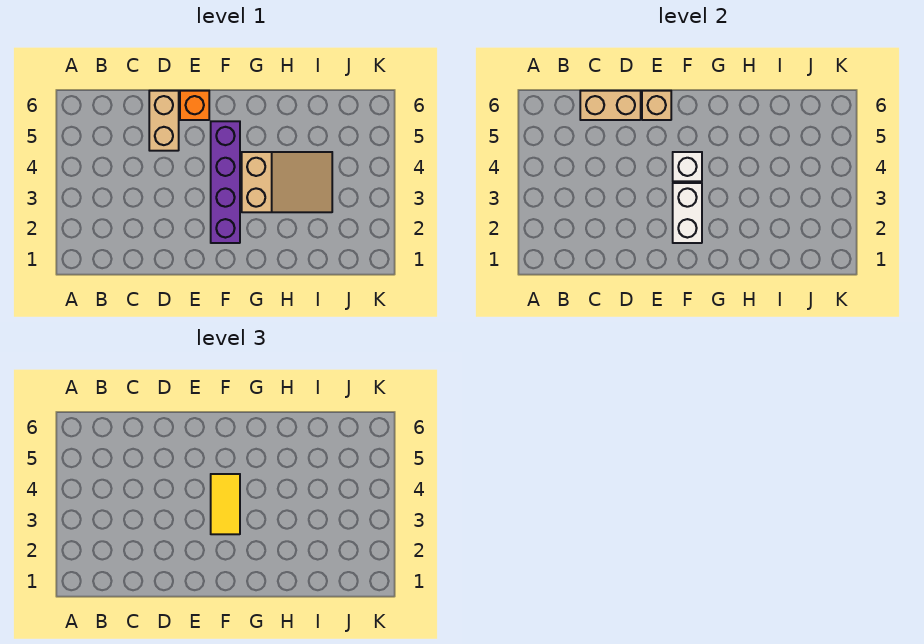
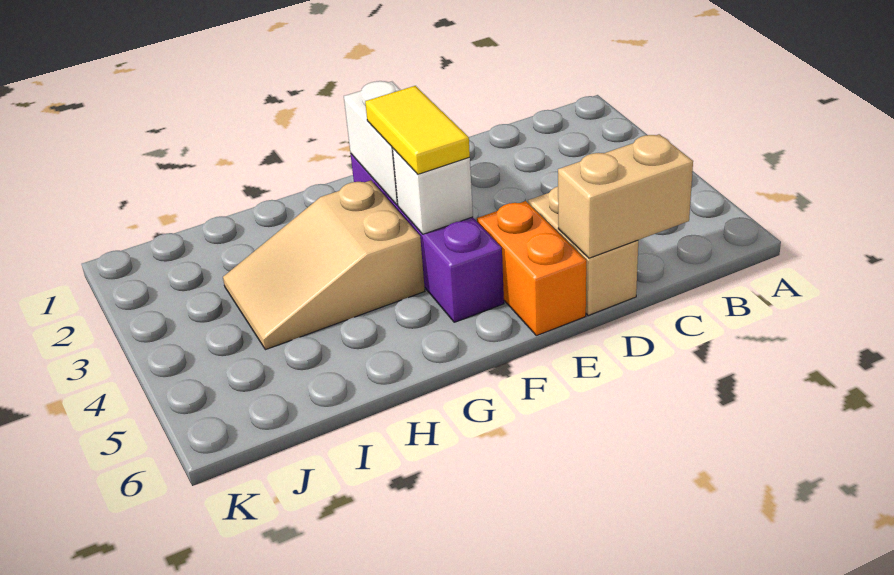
orange 1x1 brick [180,91,209,120] -> orange 1x2 brick [477,201,586,336]
tan 1x1 brick [642,91,671,120] -> none

